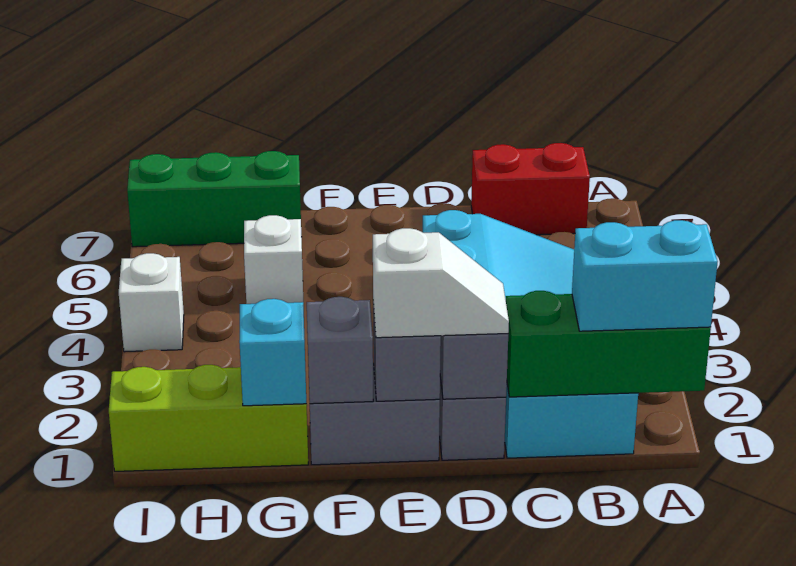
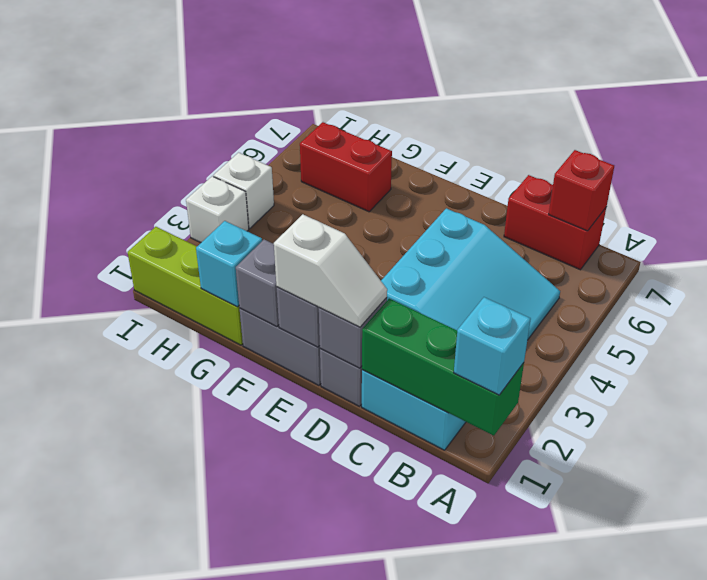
cyan 1x2 brick [572,220,718,331] -> cyan 1x1 brick [454,297,531,395]
none -> red 1x1 brick [549,150,614,231]
white 1x1 brick [244,215,304,306] -> white 1x1 brick moved to [186,176,249,243]
none -> red 1x2 brick [300,122,392,212]
green 1x3 brick [127,151,301,247] -> none

